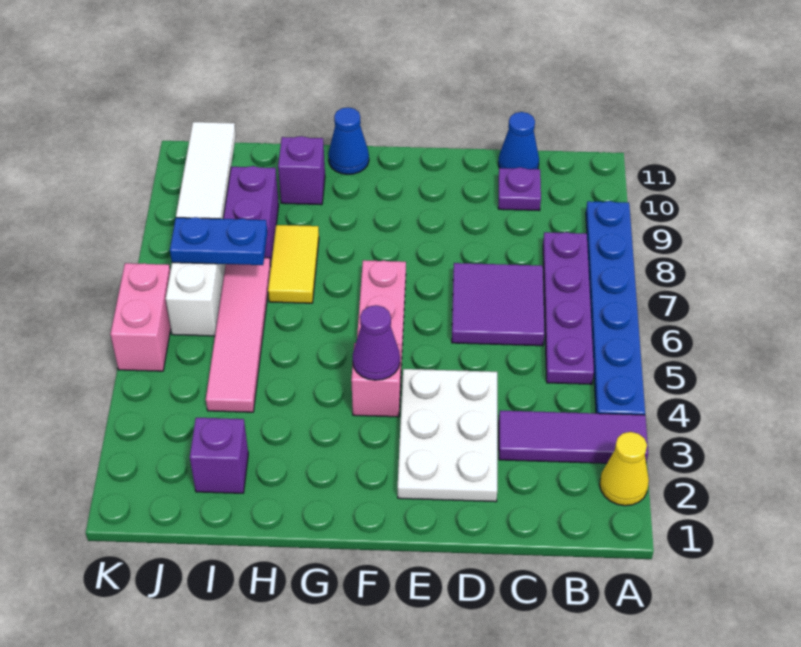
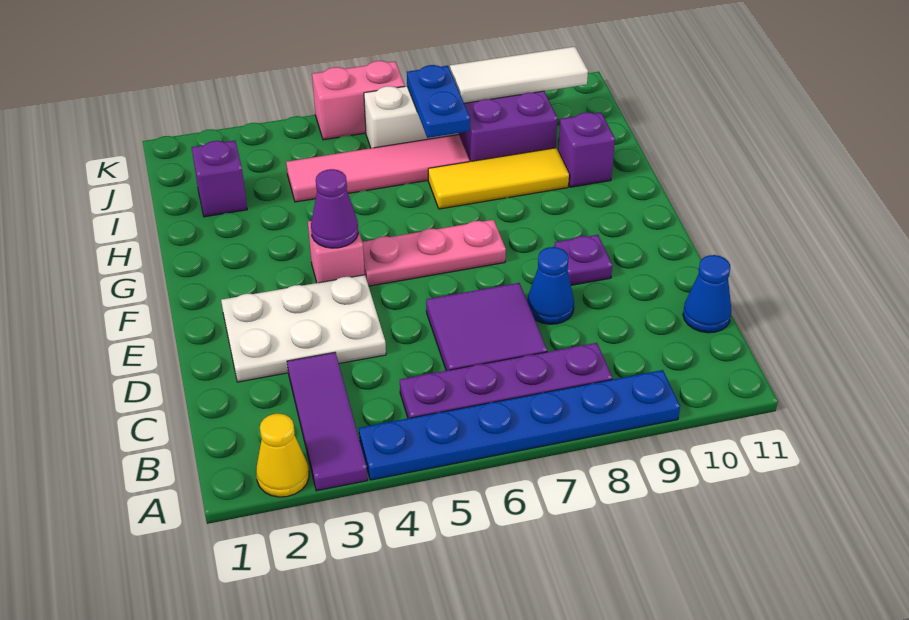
purple 1x1 plate [498,167,541,211] -> purple 1x1 plate moved to [554,235,612,285]
blue 1x1 cone [328,107,369,174] -> blue 1x1 cone moved to [527,247,574,324]
yellow 1x2 tile [268,225,319,303] -> yellow 1x3 tile [428,148,569,209]

